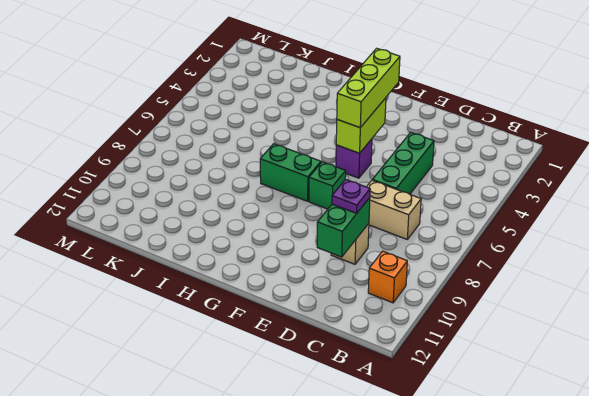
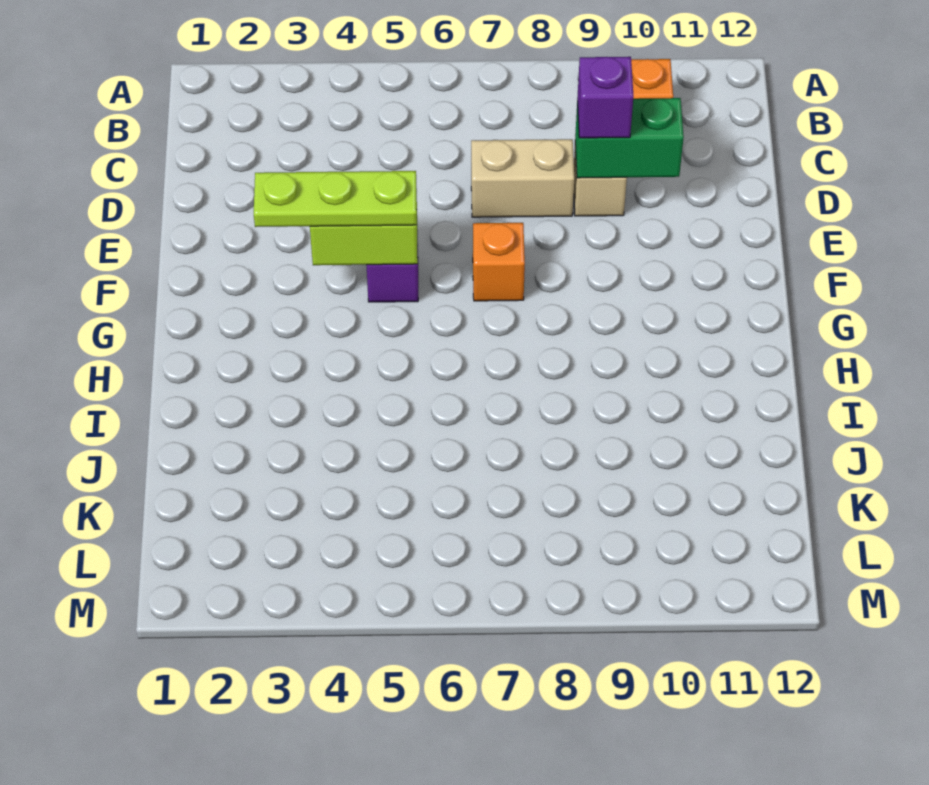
tan 1x2 brick [367,180,421,239] -> tan 1x2 brick turned to [471,139,574,217]
green 1x3 brick [372,132,434,194] -> none
purple 1x1 plate [332,179,370,213] -> purple 1x1 brick [577,57,634,138]
lime 1x3 brick [337,48,400,128] -> lime 1x3 plate [254,171,417,227]
green 1x1 brick [309,162,346,209] -> orange 1x1 brick [473,223,525,301]
green 1x2 brick [260,144,321,201] -> none

